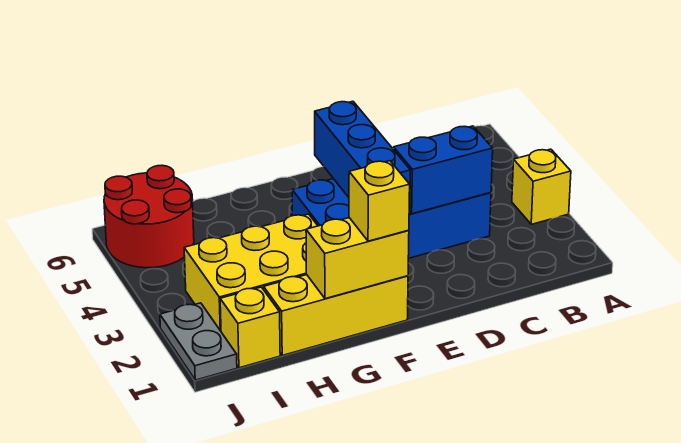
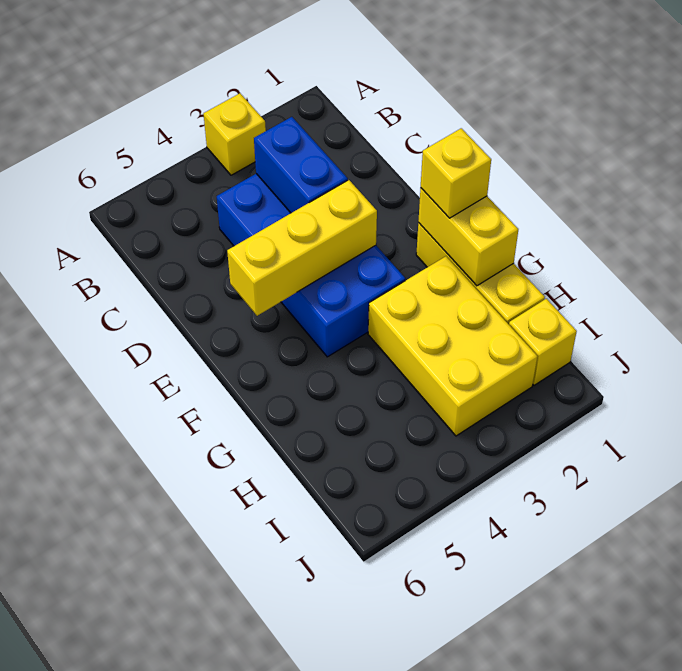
blue 1x3 brick [315,101,410,214] -> yellow 1x3 brick [227,180,377,316]
red 2x2 round brick [104,165,194,268] -> none
grey 1x2 plate [160,303,237,380] -> none

